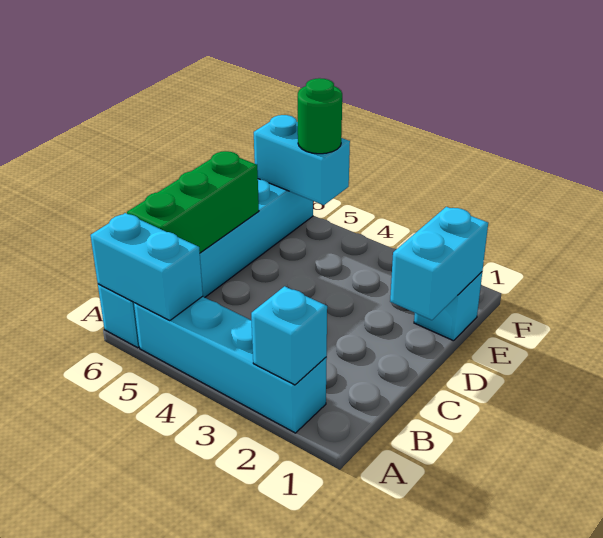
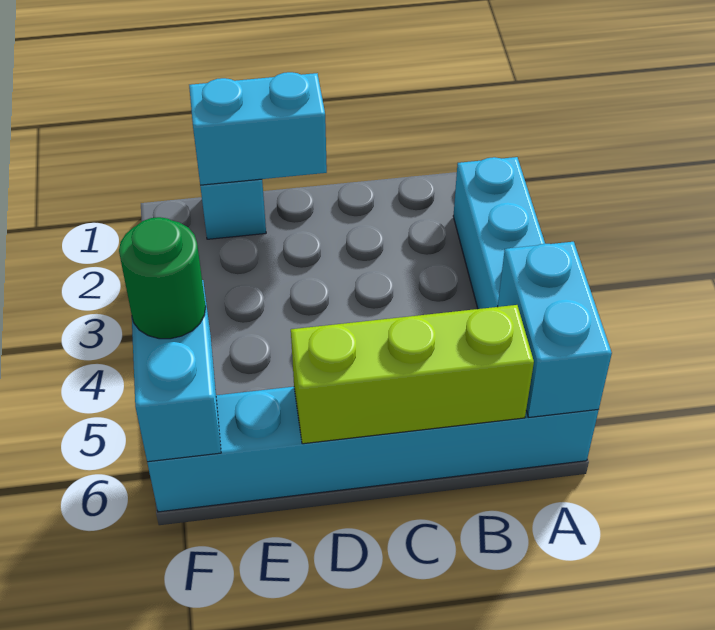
cyan 1x1 brick [251,286,327,385] -> none
green 1x3 brick [127,151,259,253] -> lime 1x3 brick [291,305,534,444]

